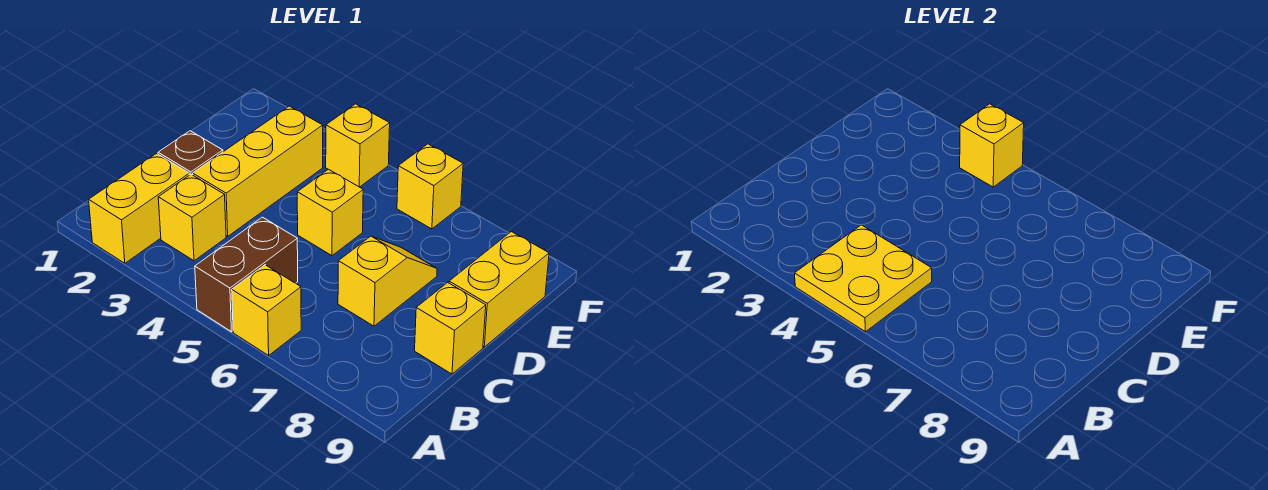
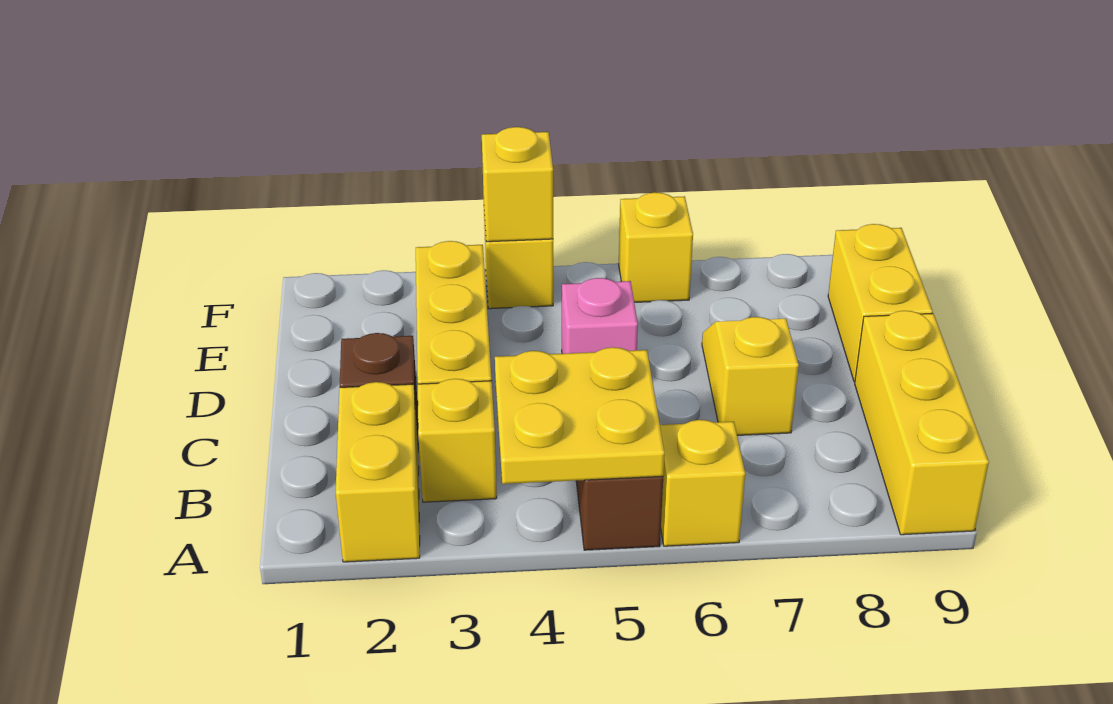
yellow 1x1 brick [415,282,486,374] -> yellow 1x3 brick [855,311,989,535]
yellow 1x1 brick [297,169,363,256] -> pink 1x1 brick [562,278,638,354]

